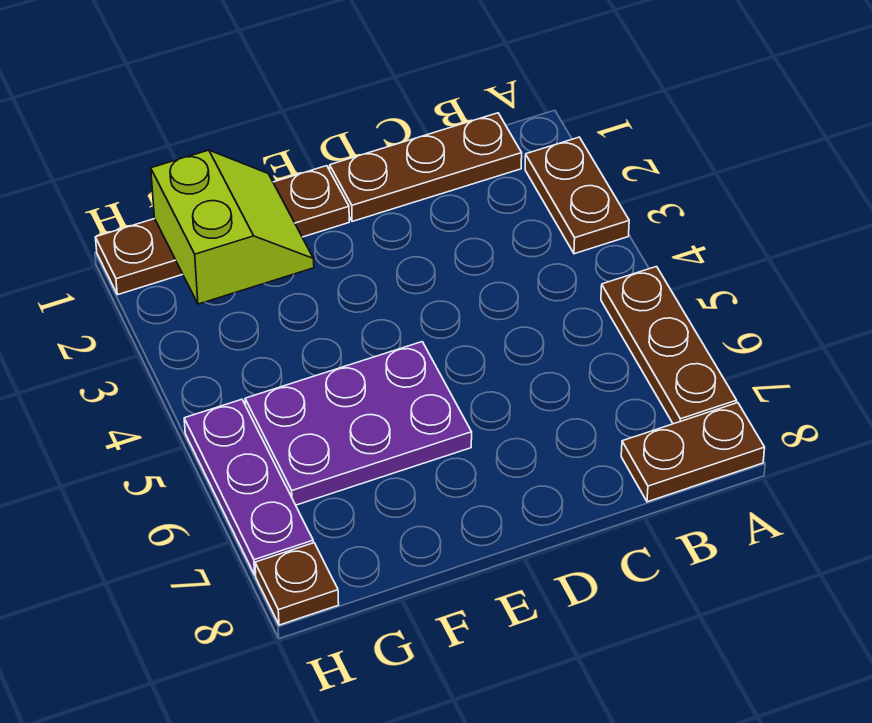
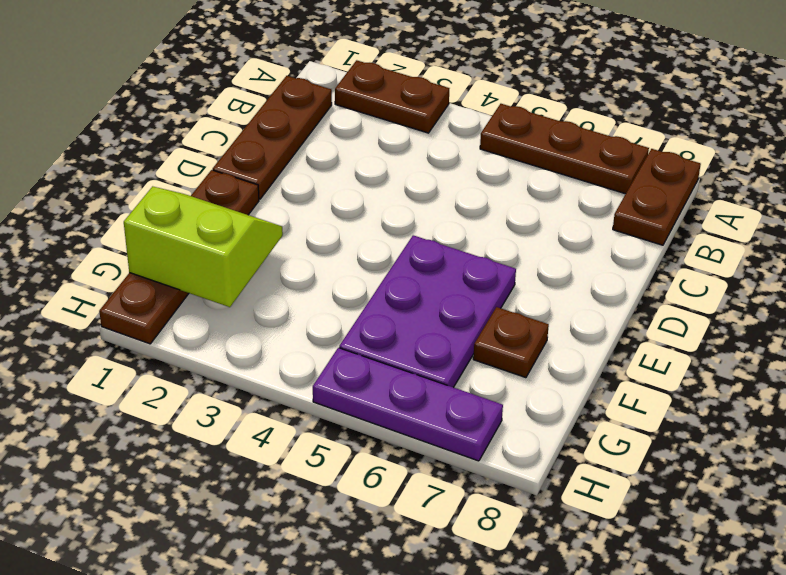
brown 1x1 plate [255,543,339,625] -> brown 1x1 plate moved to [473,307,549,378]

